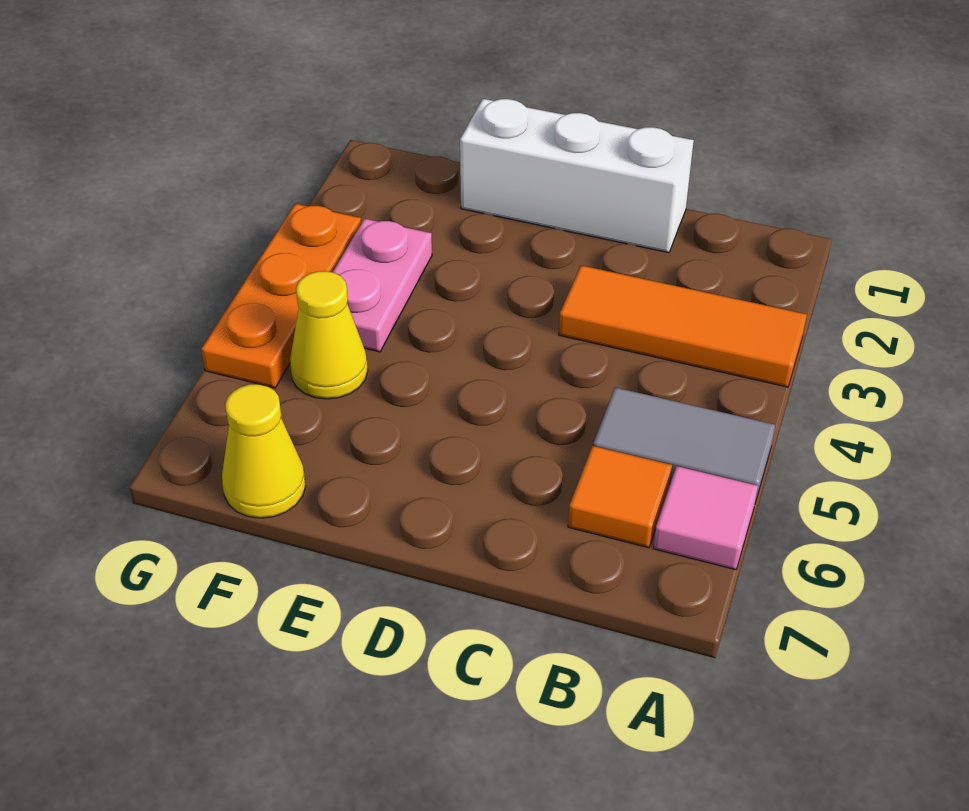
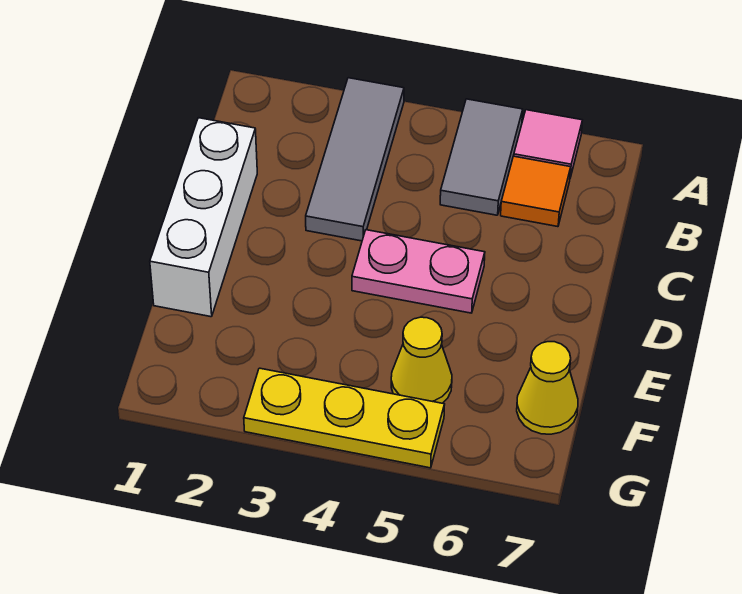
orange 1x3 tile [559,265,807,387] -> grey 1x3 tile [306,78,404,241]
pink 1x2 plate [333,219,432,352] -> pink 1x2 plate moved to [352,230,485,313]
orange 1x3 plate [201,204,361,388] -> yellow 1x3 plate [244,368,445,468]

